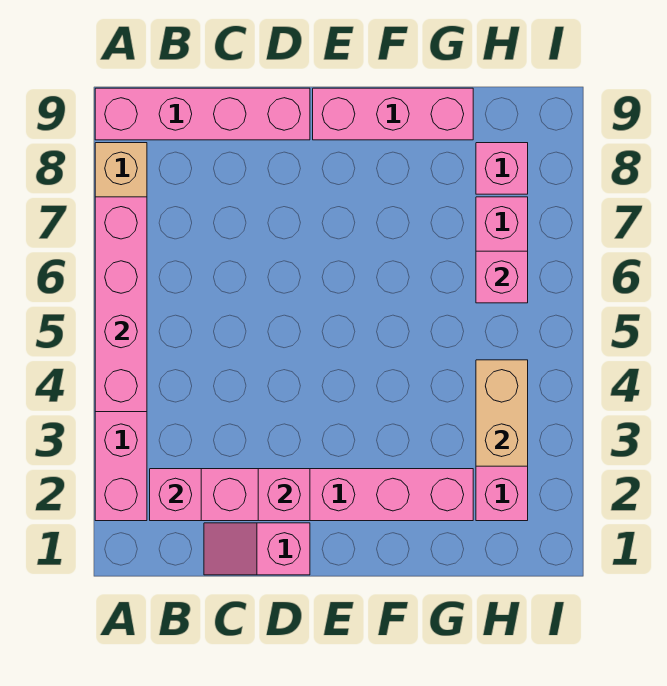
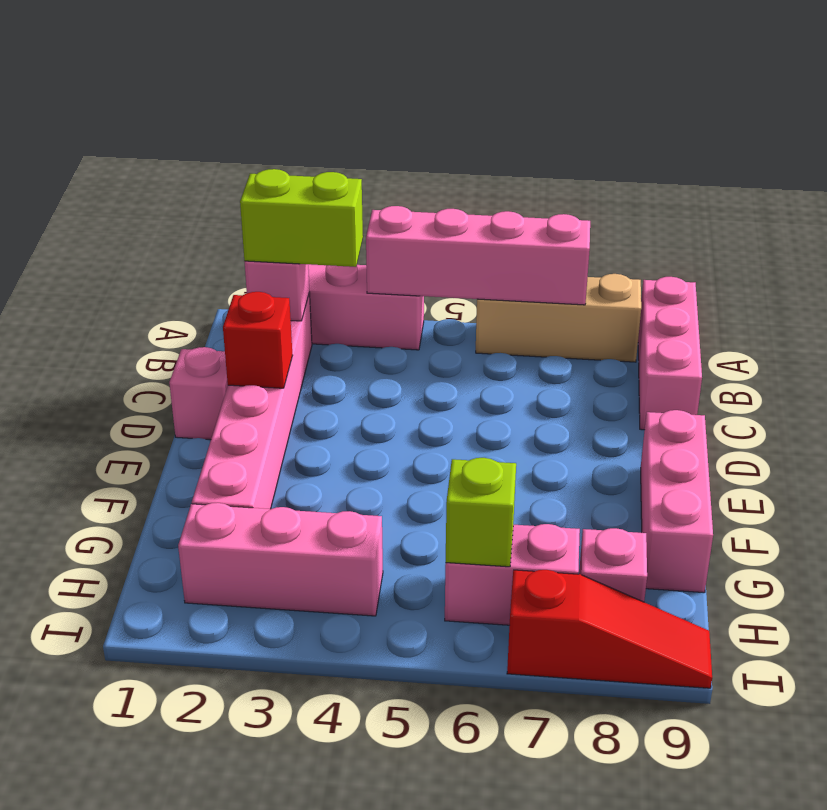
pink 1x4 brick [95,88,310,140] -> pink 1x3 brick [638,277,702,430]
none -> lime 1x2 brick [240,169,363,267]
pink 1x1 brick [258,469,310,521] -> red 1x1 brick [223,292,293,388]
tan 1x2 brick [476,360,528,466] -> none
pink 1x1 brick [476,251,528,303] -> lime 1x1 brick [446,458,516,567]
none -> red 1x3 slope [507,570,712,688]

